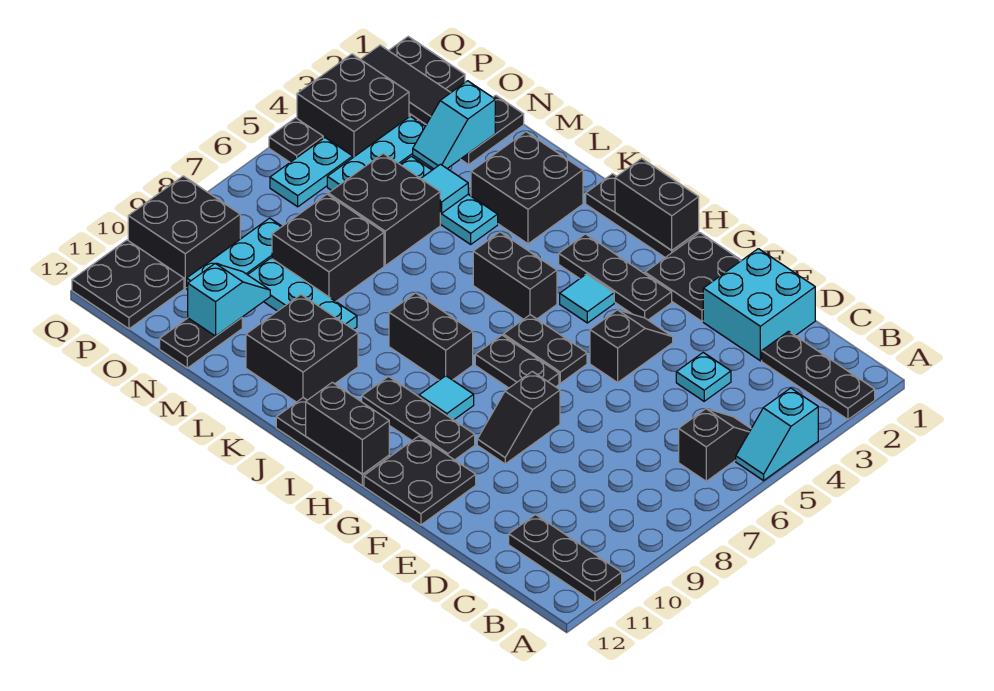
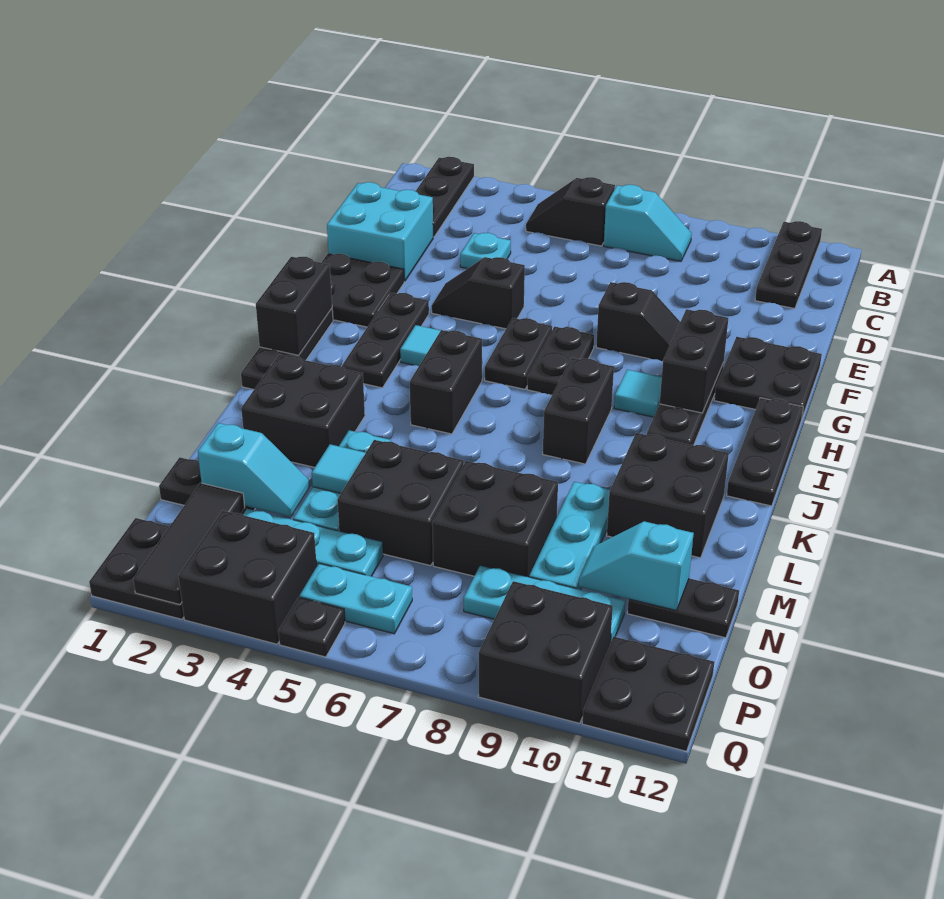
cyan 1x2 slope [736,388,818,481] -> cyan 1x2 slope moved to [604,185,692,261]
black 1x2 brick [306,382,389,474] -> black 1x2 brick moved to [660,309,728,413]

